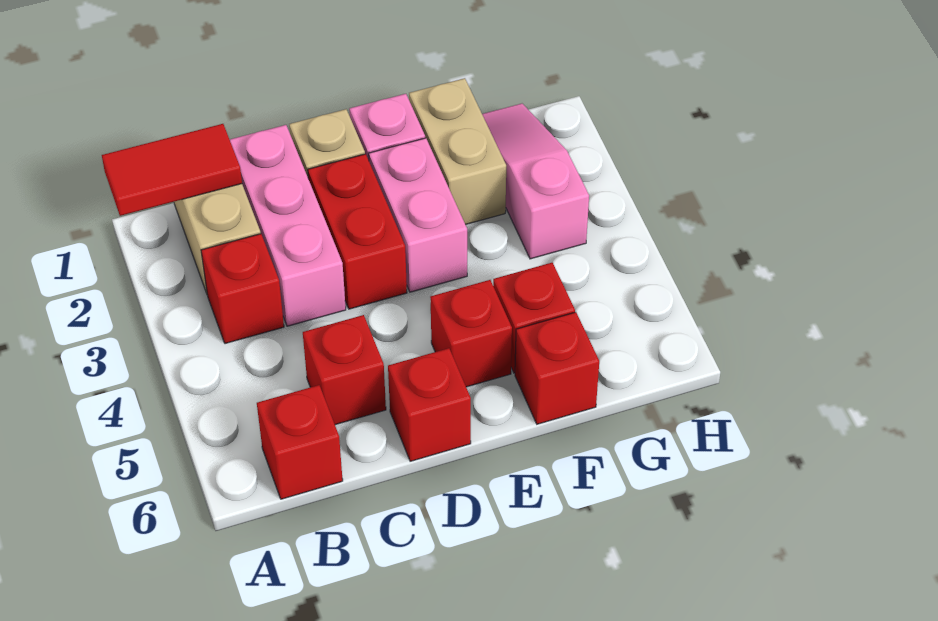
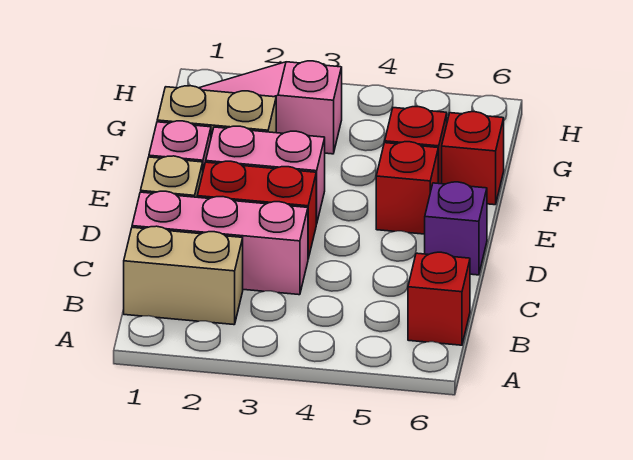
red 1x2 tile [102,124,242,216] -> none
red 1x1 brick [201,234,284,344] -> none
red 1x1 brick [303,315,386,425] -> none
red 1x1 brick [388,348,471,461] -> purple 1x1 brick [425,182,487,275]

